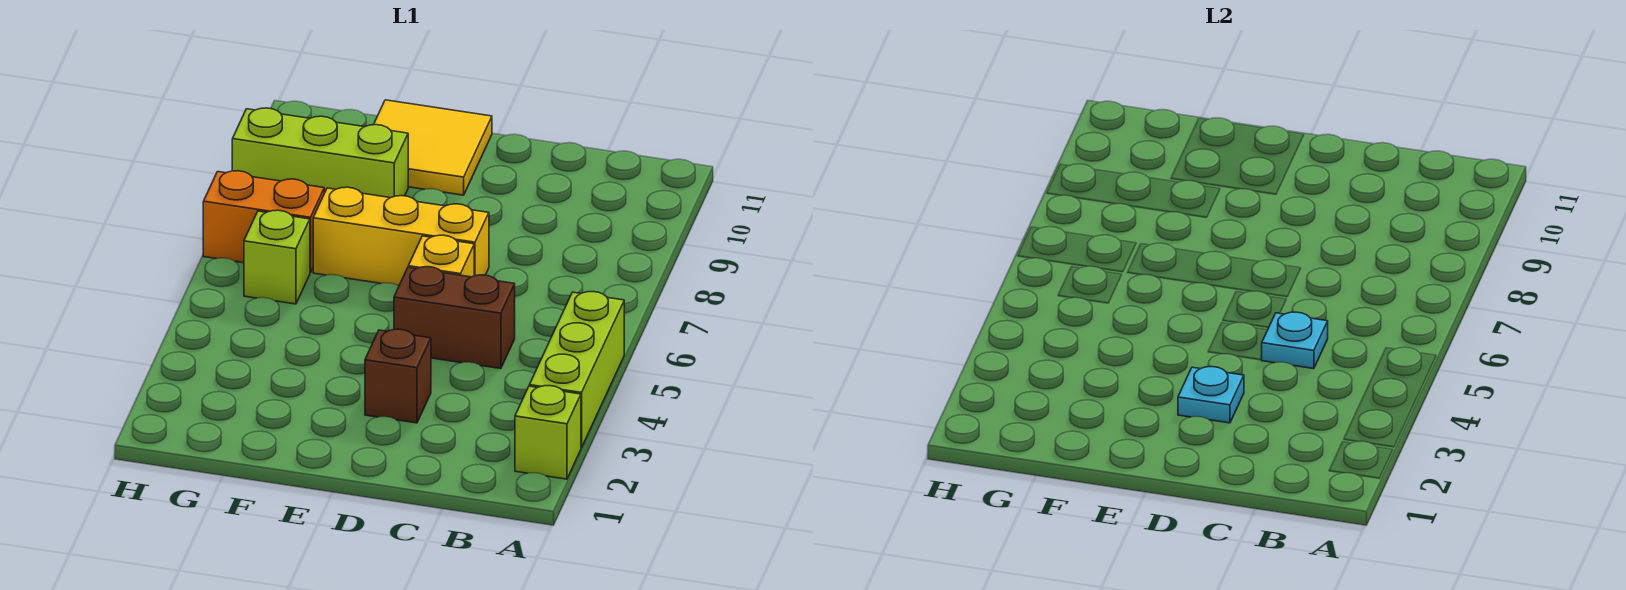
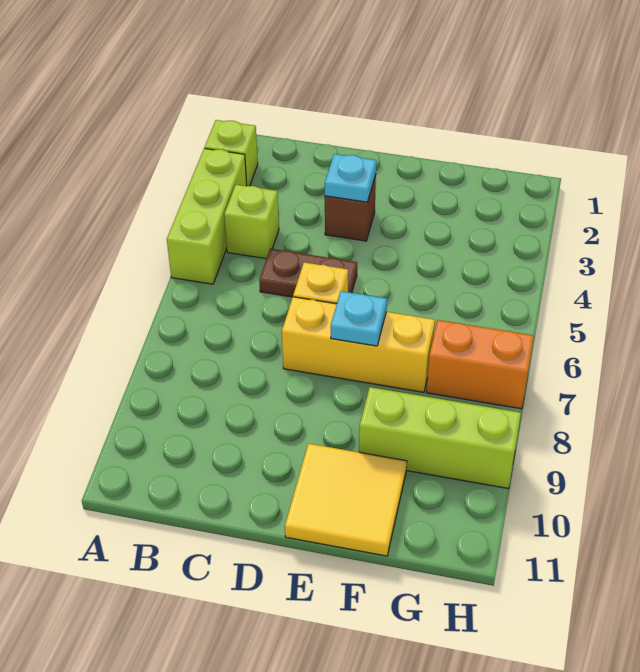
brown 1x2 brick [394,267,515,369] -> brown 1x2 plate [259,249,357,297]
cyan 1x1 plate [1262,312,1328,369] -> cyan 1x1 plate moved to [331,291,387,346]
lime 1x1 brick [244,210,310,304] -> lime 1x1 brick moved to [224,185,279,259]

